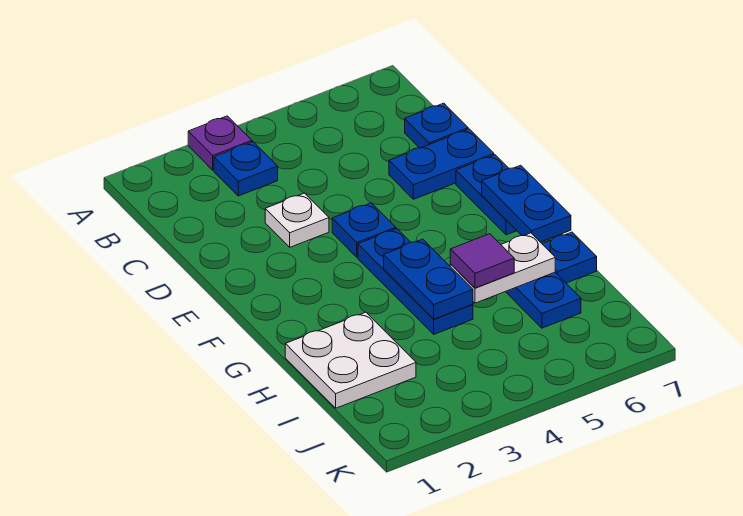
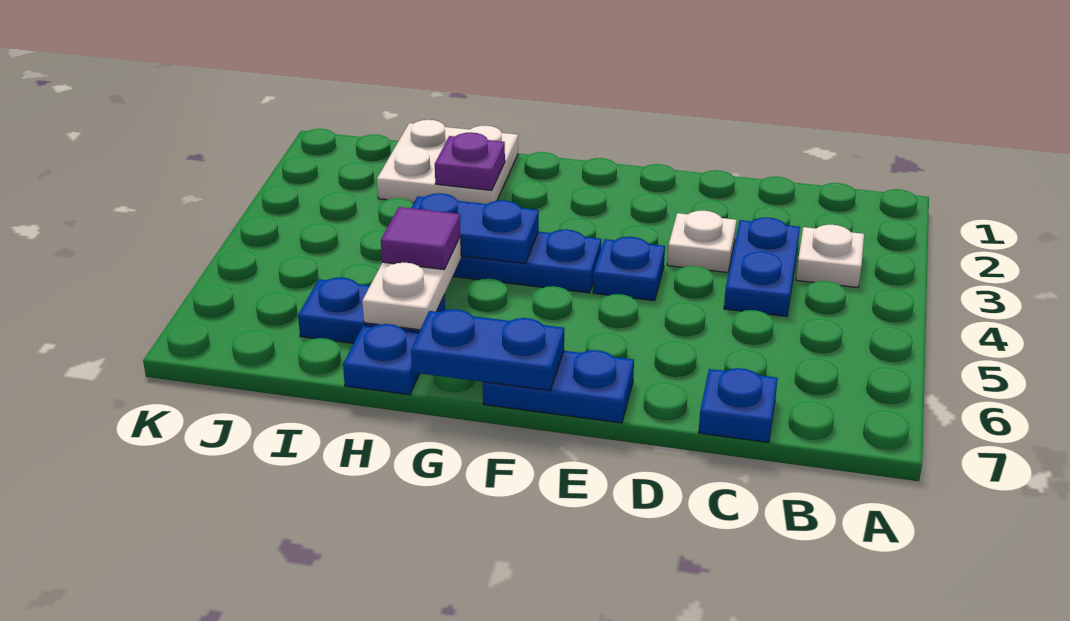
purple 1x1 plate [188,116,252,170] -> purple 1x1 plate moved to [435,132,505,190]
blue 1x1 plate [214,142,278,196] -> white 1x1 plate [796,225,864,288]
blue 1x2 plate [389,129,494,199] -> blue 1x2 plate moved to [724,217,800,317]

